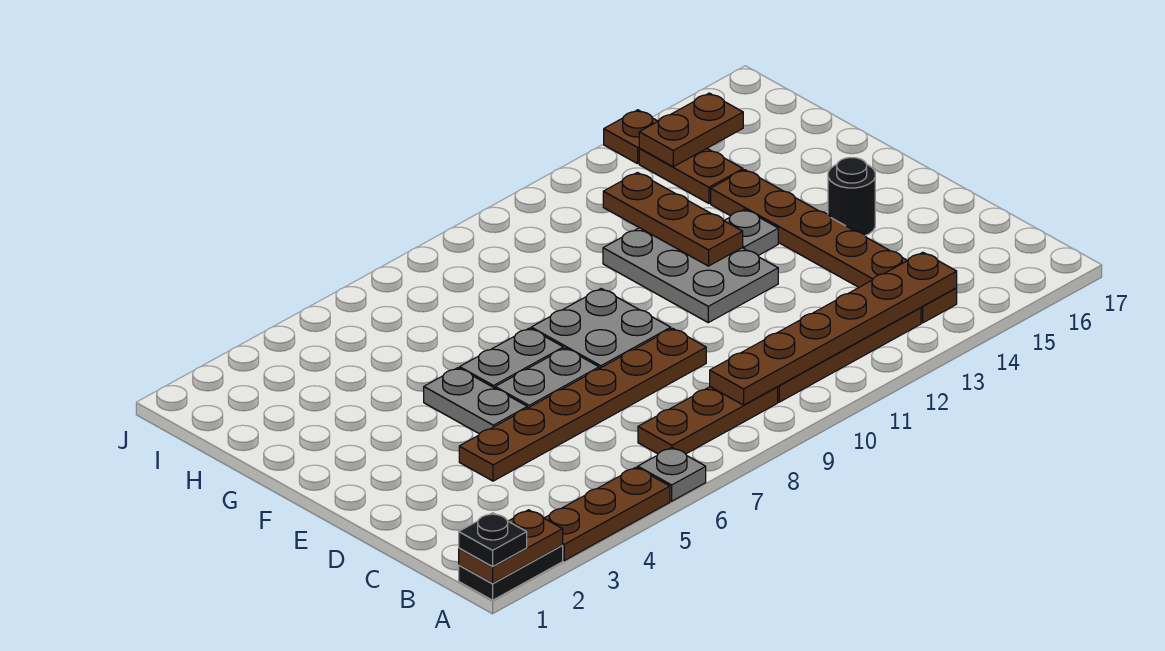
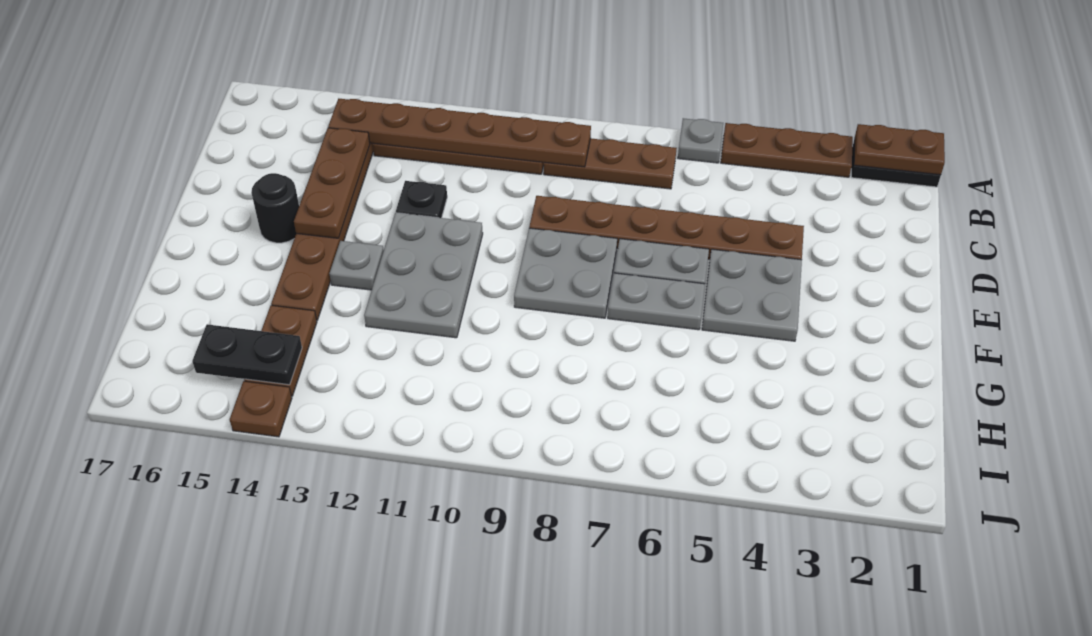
black 1x1 plate [459,513,527,567] -> black 1x1 plate moved to [396,181,447,218]
grey 1x2 plate [424,368,527,434] -> grey 2x2 plate [702,249,802,341]
brown 1x3 plate [603,173,743,266] -> brown 1x3 plate moved to [294,128,370,238]
brown 1x2 plate [639,93,743,167] -> black 1x2 plate [192,324,302,385]

